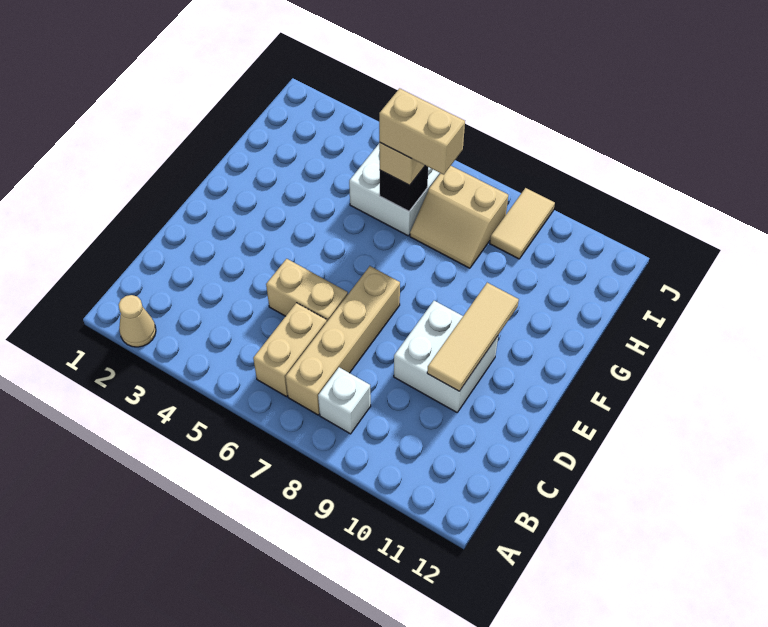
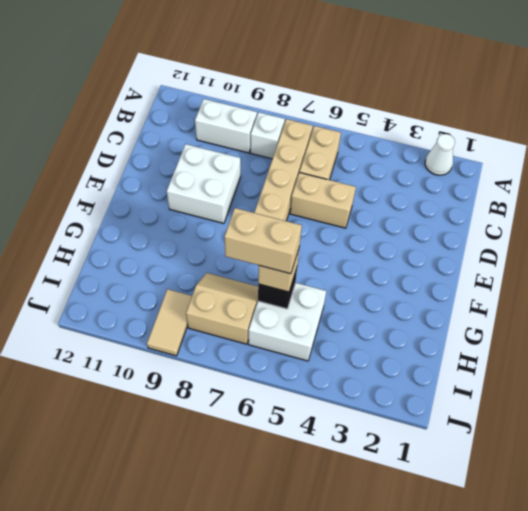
tan 1x1 cone [119,295,156,347] -> white 1x1 cone [425,134,455,175]
none -> white 1x2 brick [195,99,257,153]
tan 1x3 tile [427,283,519,391] -> none

